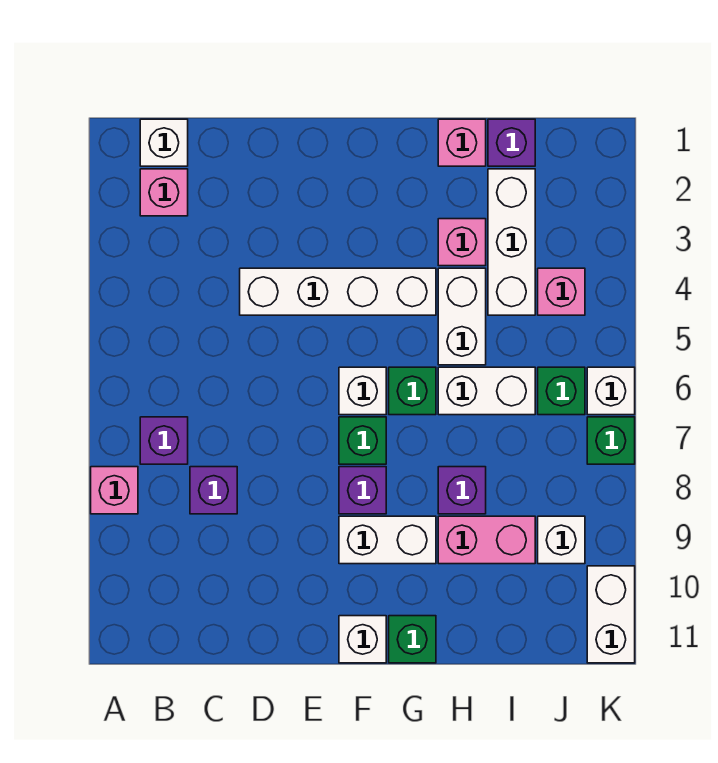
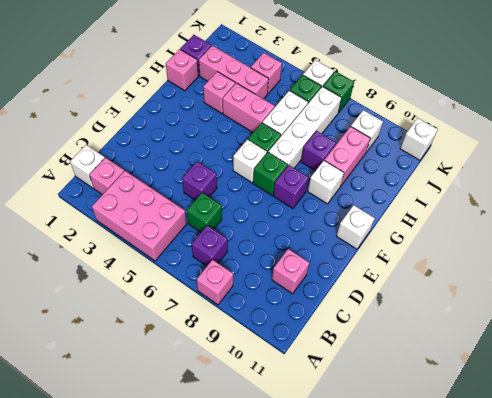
none -> pink 2x3 brick [92,171,186,261]
purple 1x1 brick [190,467,237,514] -> purple 1x1 brick moved to [182,161,217,200]
none -> pink 1x1 brick [272,249,309,294]
white 1x4 brick [240,268,436,315] -> white 1x4 brick moved to [269,87,342,168]
white 1x2 brick [339,516,436,564] -> white 1x1 brick [308,161,344,204]
green 1x1 brick [389,616,436,663] -> green 1x1 brick moved to [187,193,222,232]
white 1x2 brick [438,268,486,365] -> pink 1x2 brick [223,83,275,132]
white 1x3 brick [488,169,535,315] -> pink 1x3 brick [199,45,269,99]
white 1x2 brick [587,566,635,663] -> white 1x1 brick [400,118,438,160]

